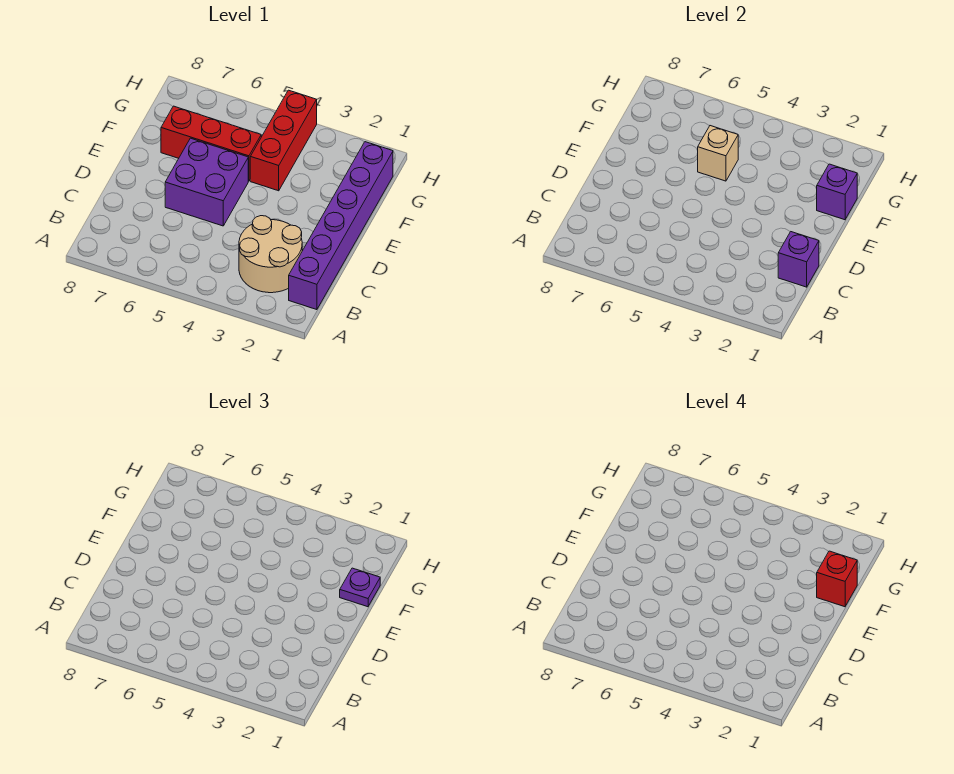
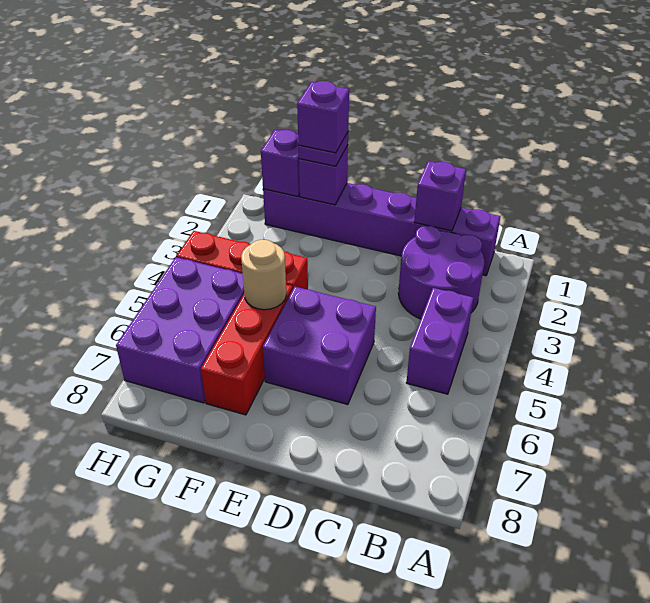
tan 2x2 round brick [239,216,302,293] -> purple 2x2 round brick [398,226,484,319]
none -> purple 1x2 brick [406,288,473,394]
red 1x1 brick [817,551,857,607] -> purple 1x1 brick [297,81,349,153]
tan 1x1 brick [698,126,738,181] -> tan 1x1 round brick [241,240,286,310]
none -> purple 1x1 brick [261,130,300,196]
none -> purple 2x3 brick [116,257,244,403]

